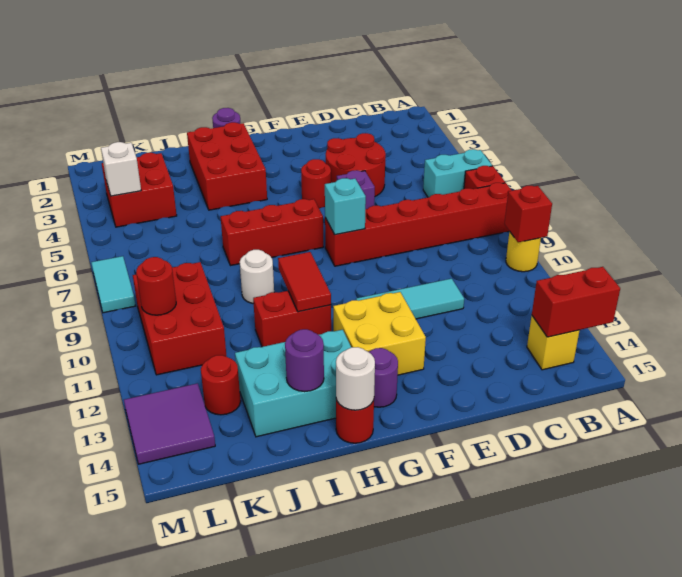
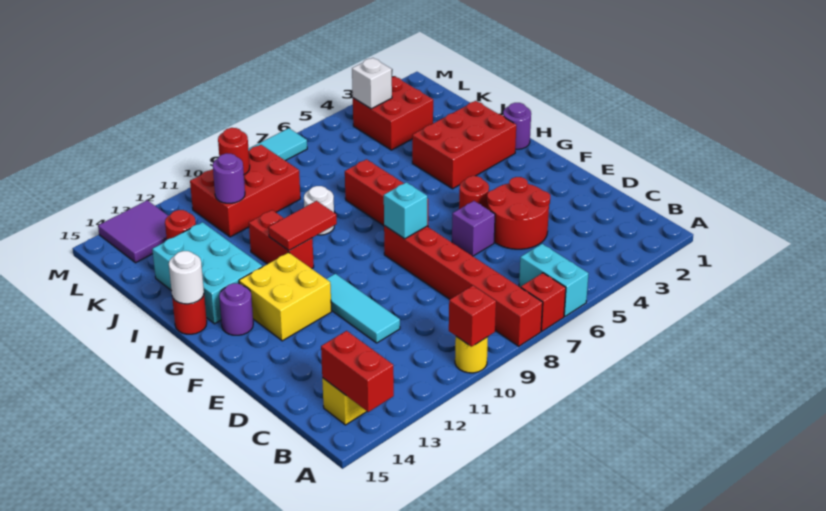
purple 1x1 round brick [285,329,324,392] -> purple 1x1 round brick moved to [213,153,245,203]

